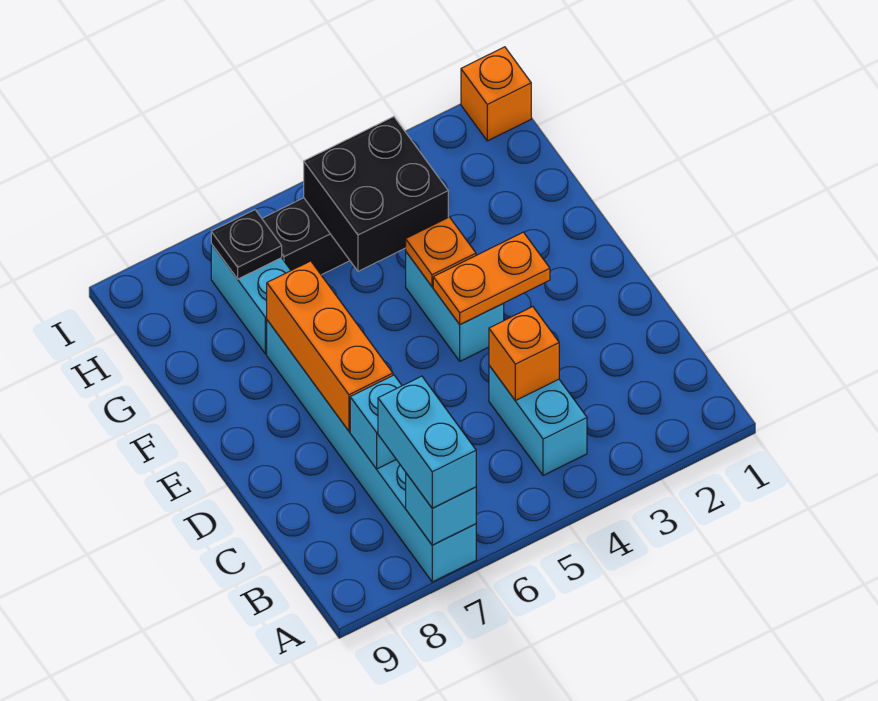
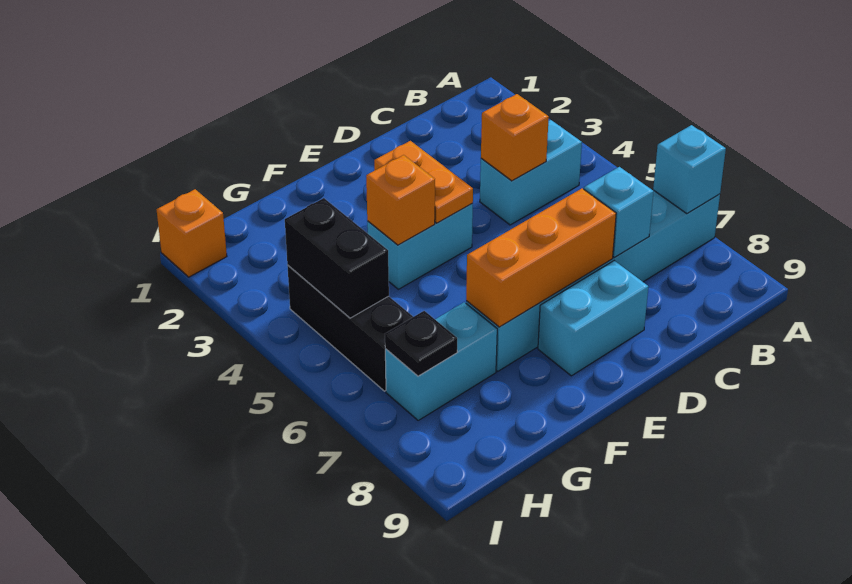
cyan 1x2 brick [378,376,476,508] -> cyan 1x2 brick moved to [538,261,648,376]
orange 1x1 plate [406,217,476,287] -> orange 1x1 brick [366,155,435,245]
black 2x2 brick [304,117,448,271] -> black 1x2 brick [285,198,389,318]

